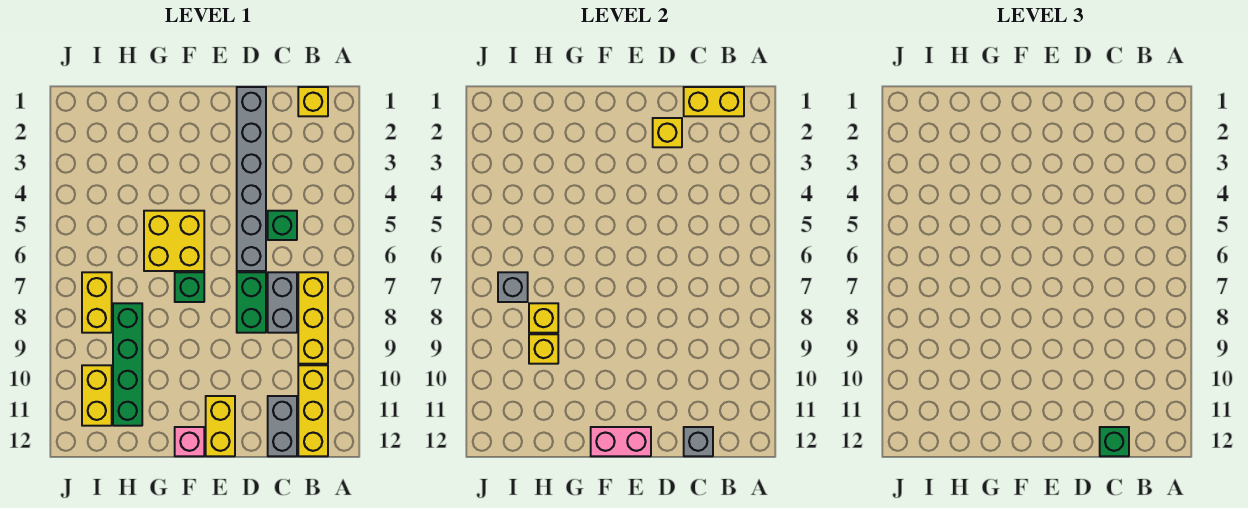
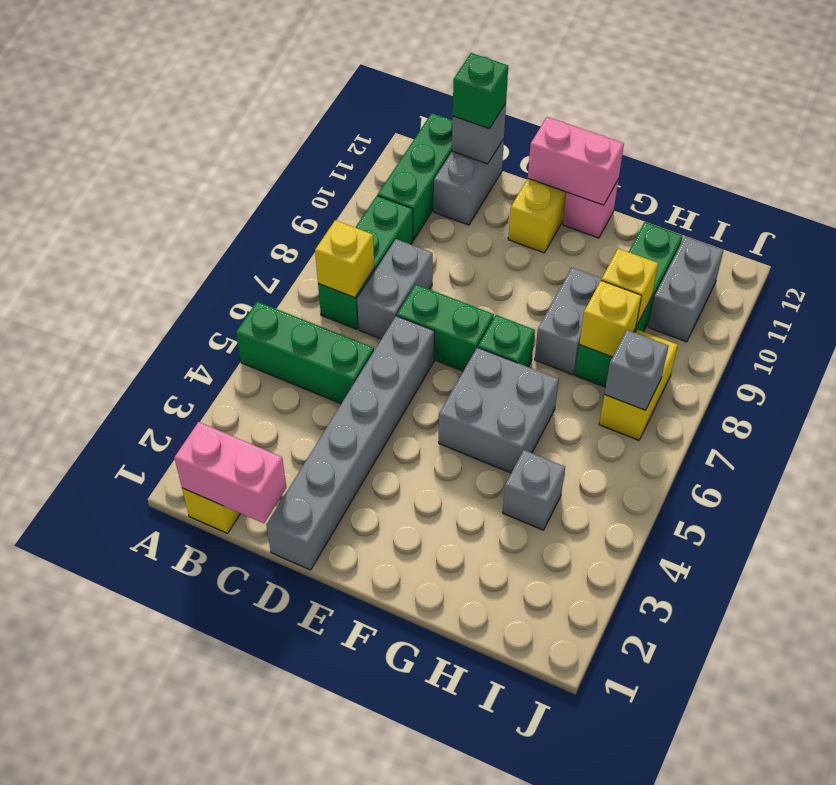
yellow 1x2 brick [684,87,744,116] -> pink 1x2 brick [174,422,286,523]
yellow 1x3 brick [298,272,328,364] -> green 1x3 brick [318,196,413,329]
yellow 1x3 brick [298,365,328,456] -> green 1x3 brick [378,113,453,240]
green 1x1 brick [268,211,297,240] -> green 1x3 brick [236,302,374,403]
yellow 1x1 brick [653,118,682,147] -> yellow 1x1 brick moved to [315,220,374,298]
green 1x2 brick [237,272,266,333] -> green 1x2 brick turned to [397,284,494,371]
yellow 2x2 brick [144,211,204,271] -> grey 2x2 brick [439,347,559,473]
none -> grey 1x2 brick [535,268,602,375]
none -> grey 1x1 brick [503,450,565,530]
yellow 1x2 brick [82,365,112,426] -> grey 1x2 brick [648,236,724,342]

